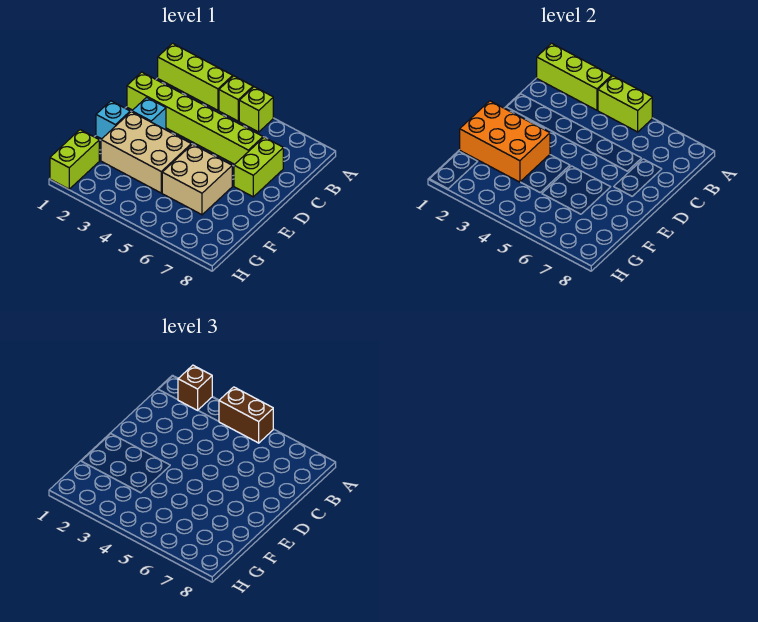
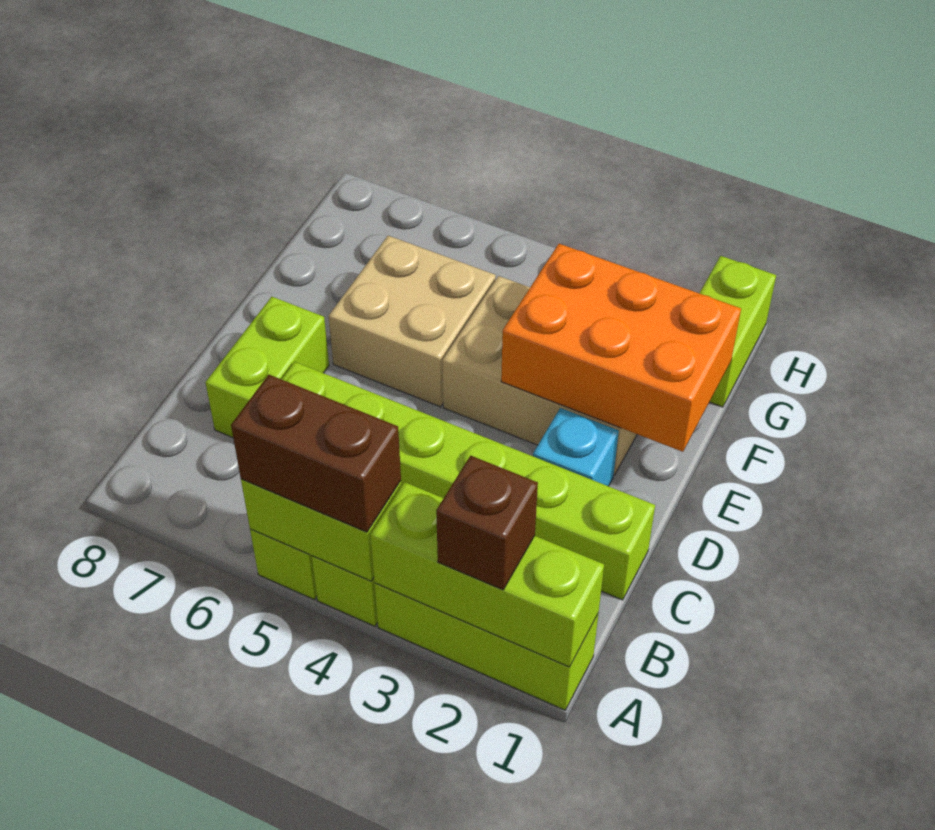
cyan 1x1 brick [96,101,130,139] -> none

